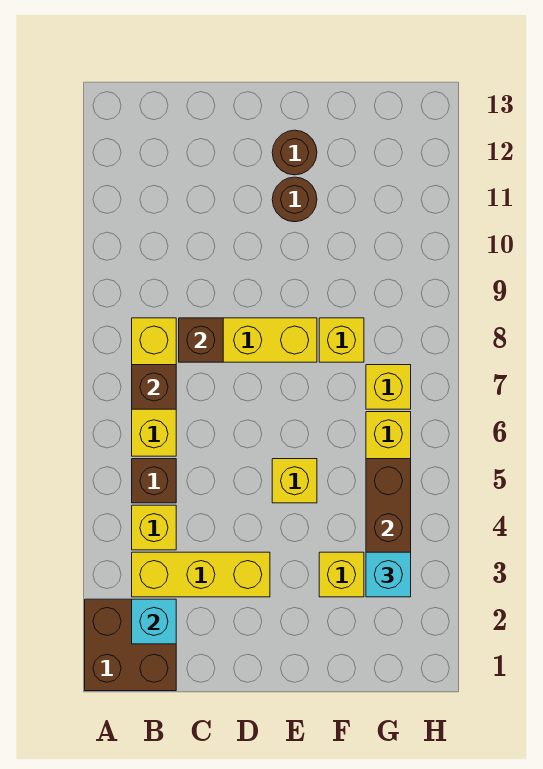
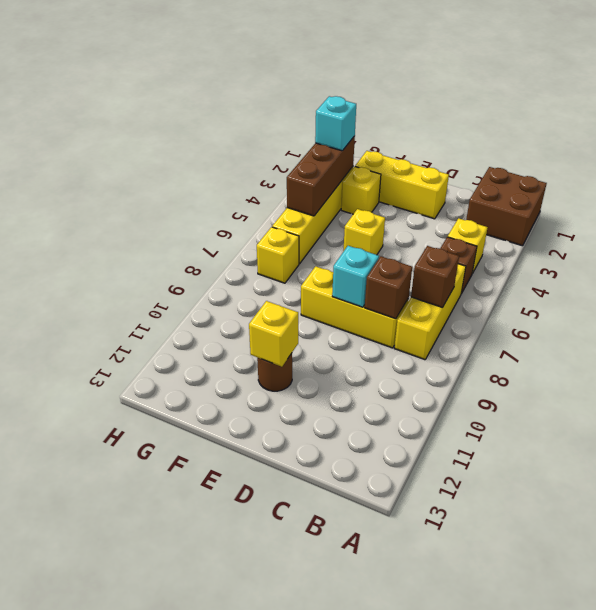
cyan 1x1 brick [132,599,176,644] -> cyan 1x1 brick moved to [332,246,379,307]
yellow 1x3 brick [132,552,270,597] -> yellow 1x3 brick moved to [355,151,449,219]
brown 1x1 round brick [272,130,317,175] -> none
yellow 1x1 brick [319,318,364,362] -> yellow 1x1 brick moved to [249,301,298,367]

